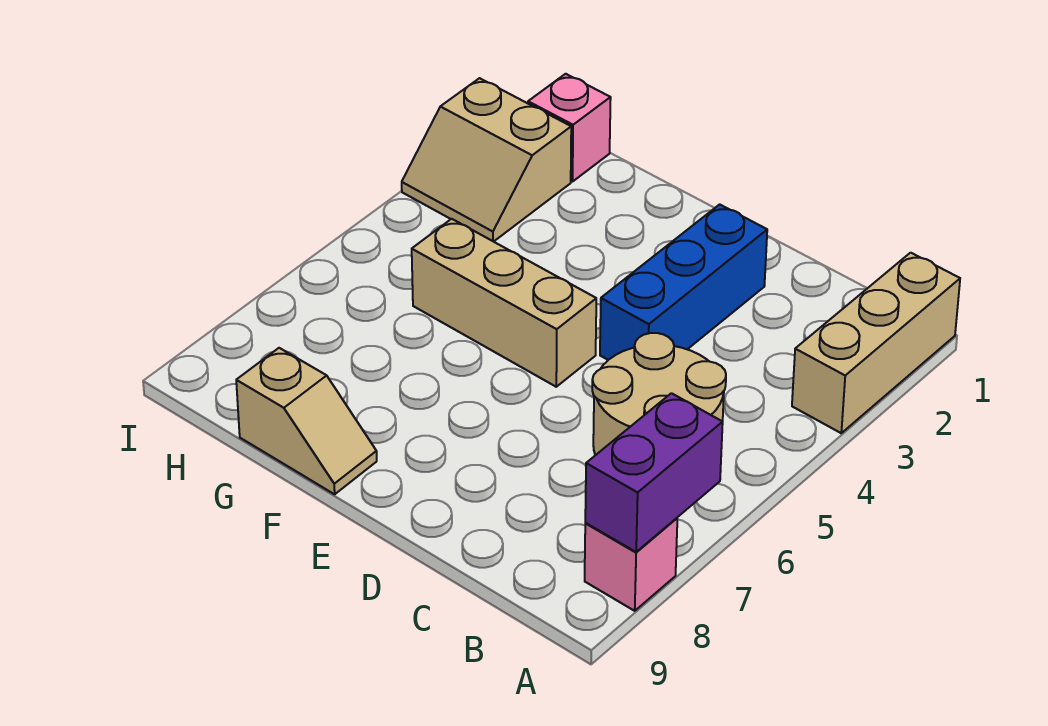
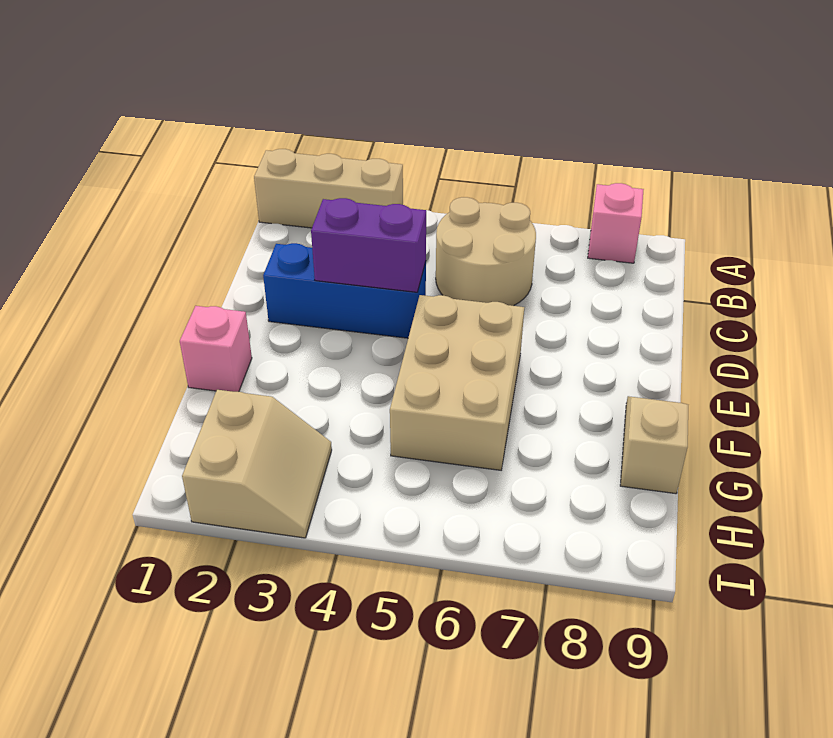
purple 1x2 brick [585,393,723,552] -> purple 1x2 brick moved to [311,198,426,292]
tan 1x3 brick [412,219,596,387] -> tan 2x3 brick [390,295,524,470]
pink 1x1 brick [528,74,611,182] -> pink 1x1 brick moved to [180,306,252,392]

